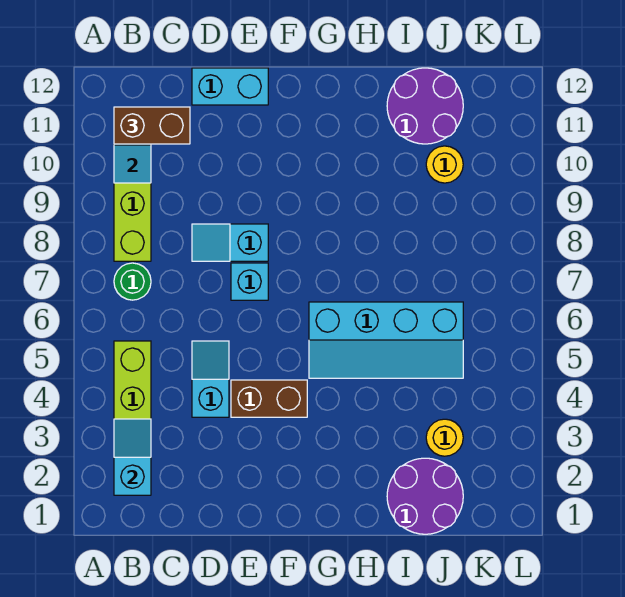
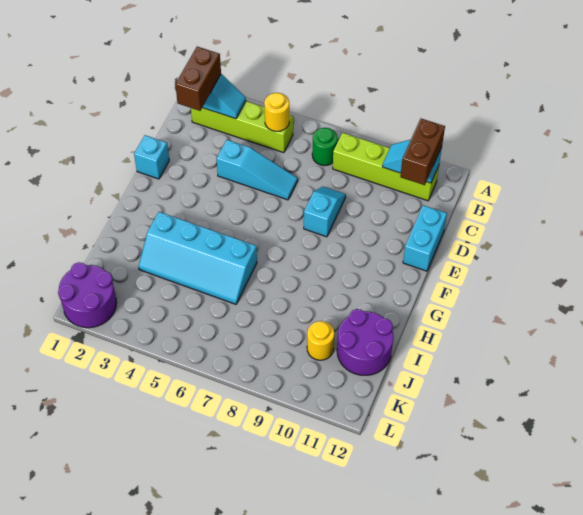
cyan 1x2 slope [192,341,229,417] -> cyan 1x3 slope [217,140,298,200]
brown 1x2 brick [231,380,307,417] -> brown 1x2 brick moved to [175,47,221,111]
cyan 1x1 brick [231,263,268,300] -> cyan 1x1 brick moved to [134,135,169,179]
cyan 2x4 slope [309,302,463,378] -> cyan 2x4 slope turned to [139,212,257,304]
purple 2x2 round brick [387,458,463,534] -> purple 2x2 round brick moved to [58,262,117,328]
yellow 1x1 round brick [426,419,463,456] -> yellow 1x1 round brick moved to [264,93,289,131]

